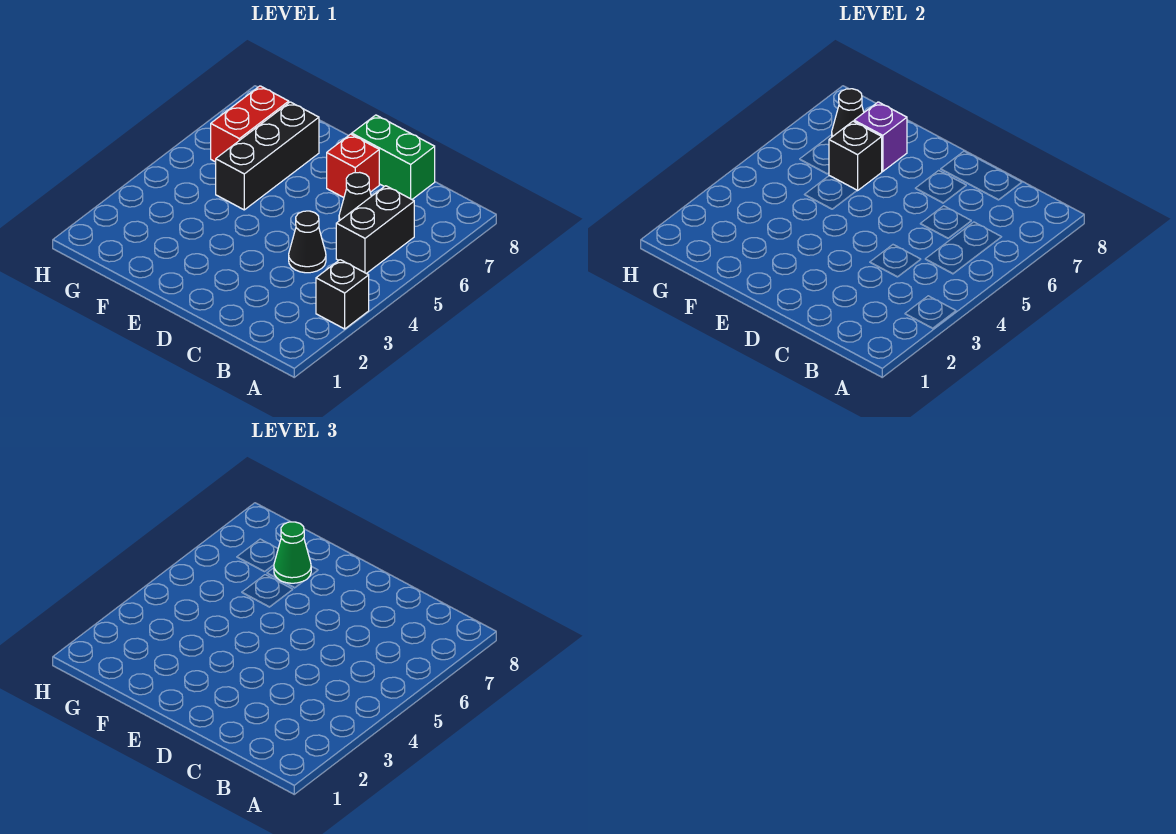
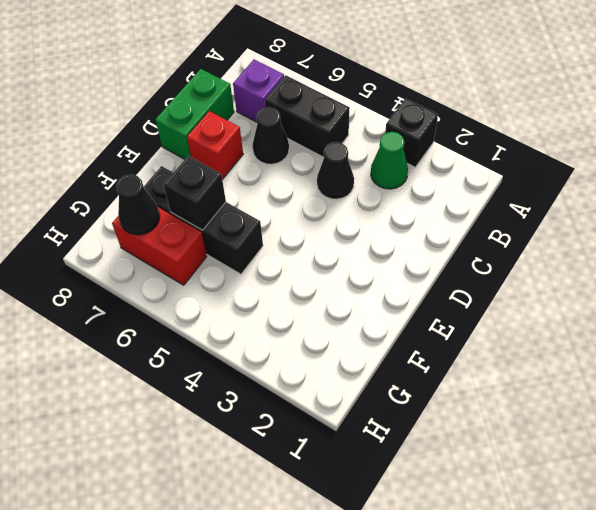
purple 1x1 brick [854,102,907,171] -> purple 1x1 brick moved to [233,60,284,122]
green 1x1 cone [274,522,311,583] -> green 1x1 cone moved to [371,132,408,189]

